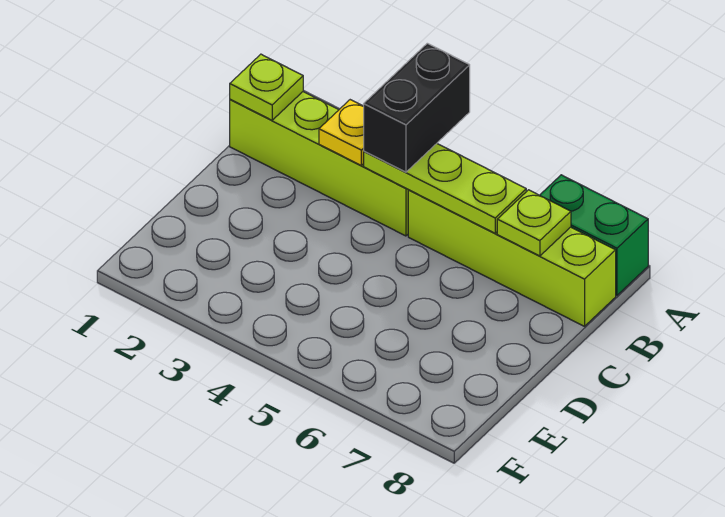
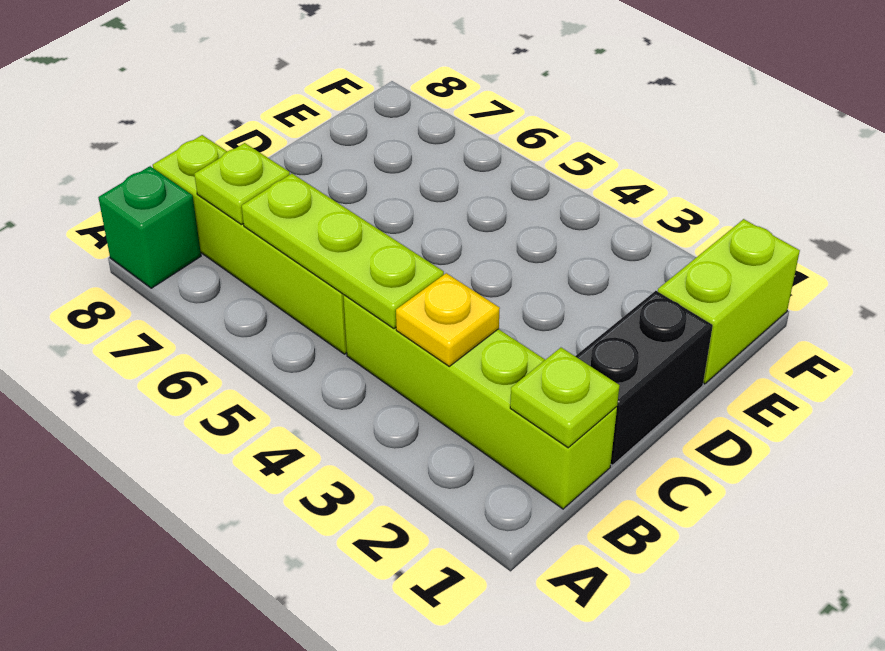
black 1x2 brick [364,43,470,172] -> black 1x2 brick moved to [575,291,713,465]
green 1x2 brick [540,175,648,295] -> green 1x1 brick [98,166,201,288]
none -> lime 1x2 brick [658,219,800,384]

